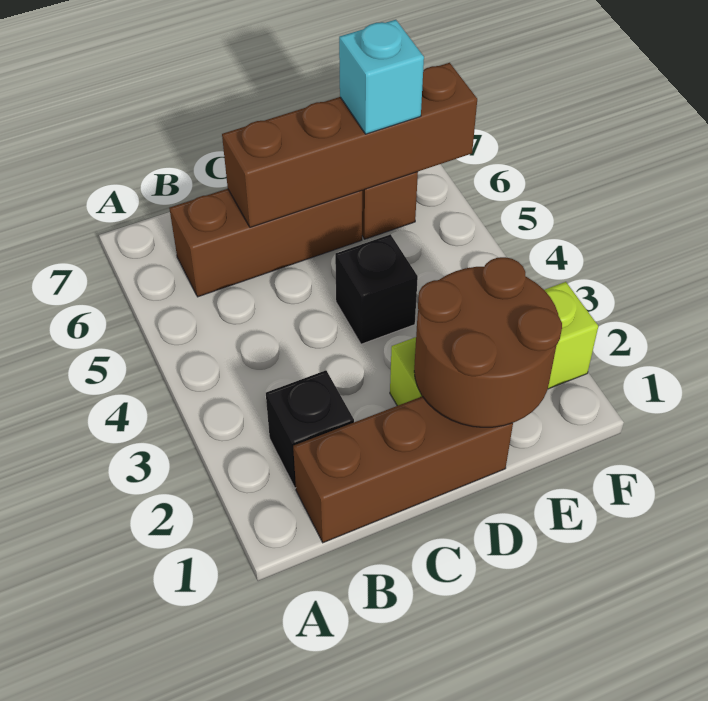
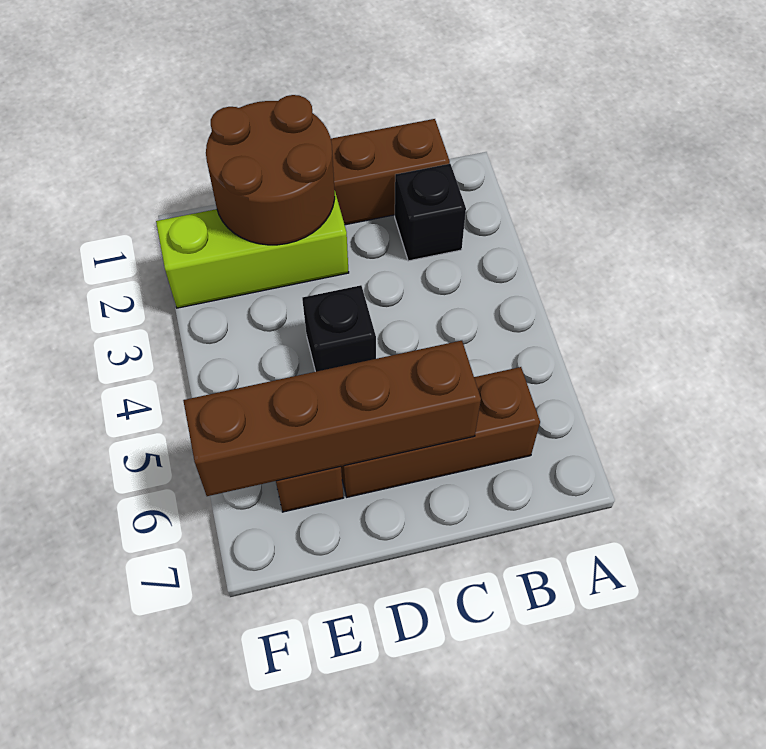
cyan 1x1 brick [339,20,424,134] -> none

